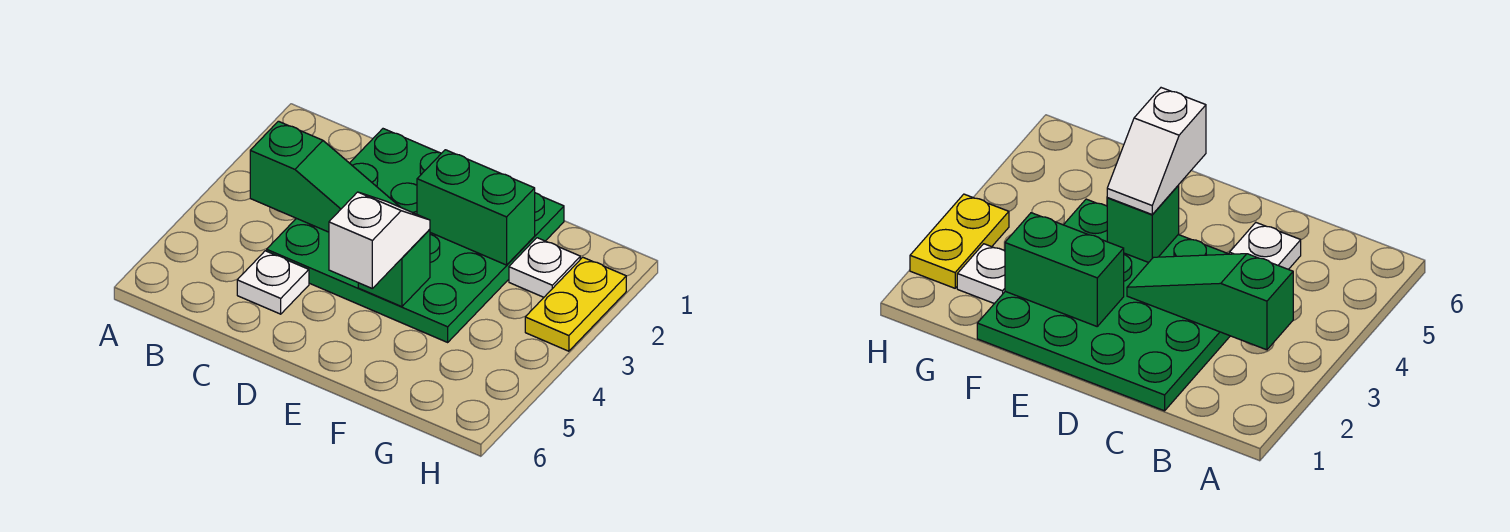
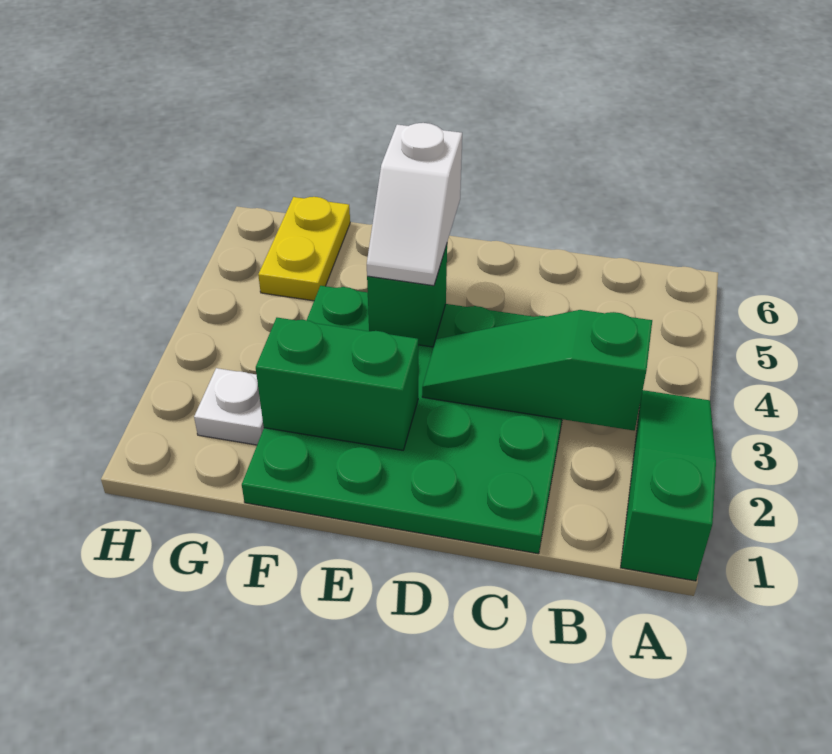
none -> green 1x3 slope [621,390,716,581]
white 1x1 plate [237,251,309,314] -> none
yellow 1x2 plate [525,257,626,351] -> yellow 1x2 plate moved to [258,197,350,301]

